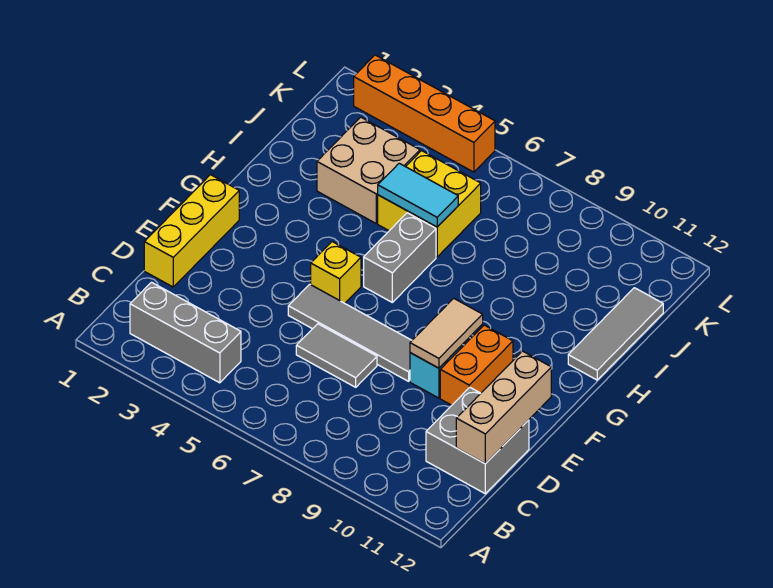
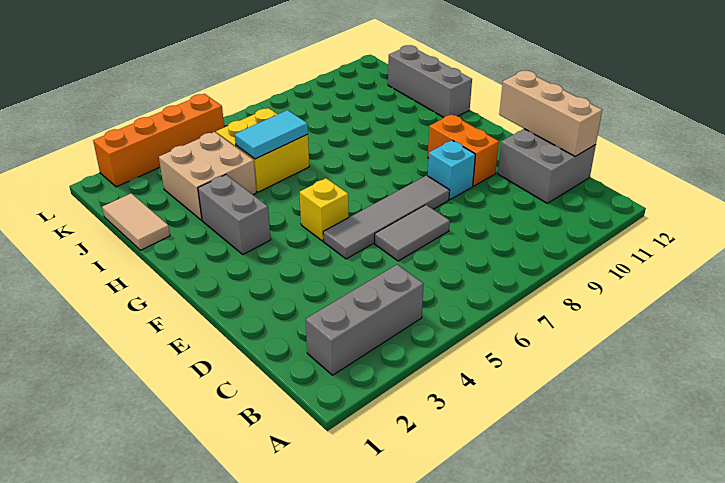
yellow 1x3 brick [144,175,239,287] -> none
tan 1x2 tile [410,298,483,368] -> tan 1x2 tile moved to [102,193,170,250]
grey 1x2 brick [364,213,436,302] -> grey 1x2 brick moved to [198,175,271,254]
grey 1x3 tile [568,288,663,380] -> grey 1x3 brick [388,45,472,117]

